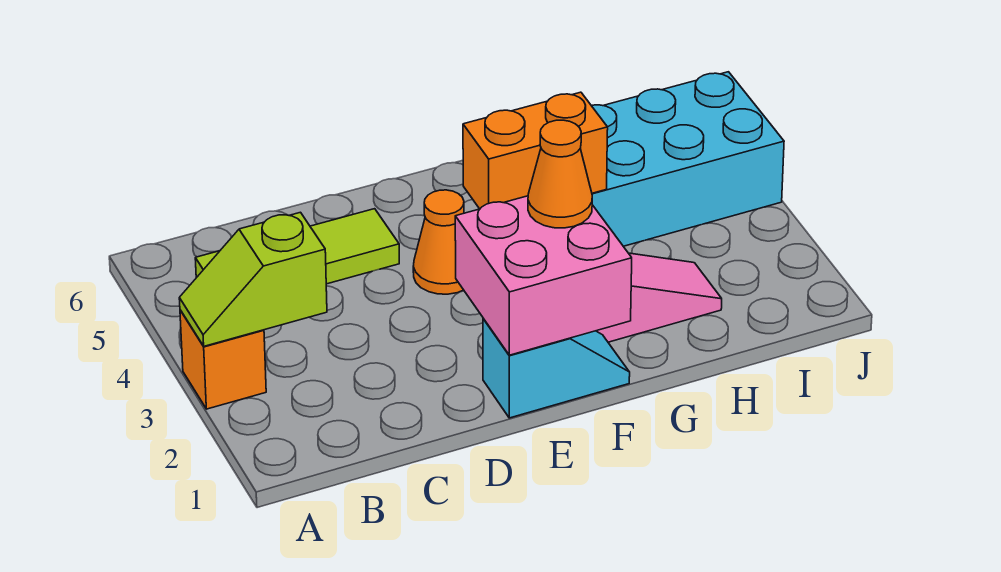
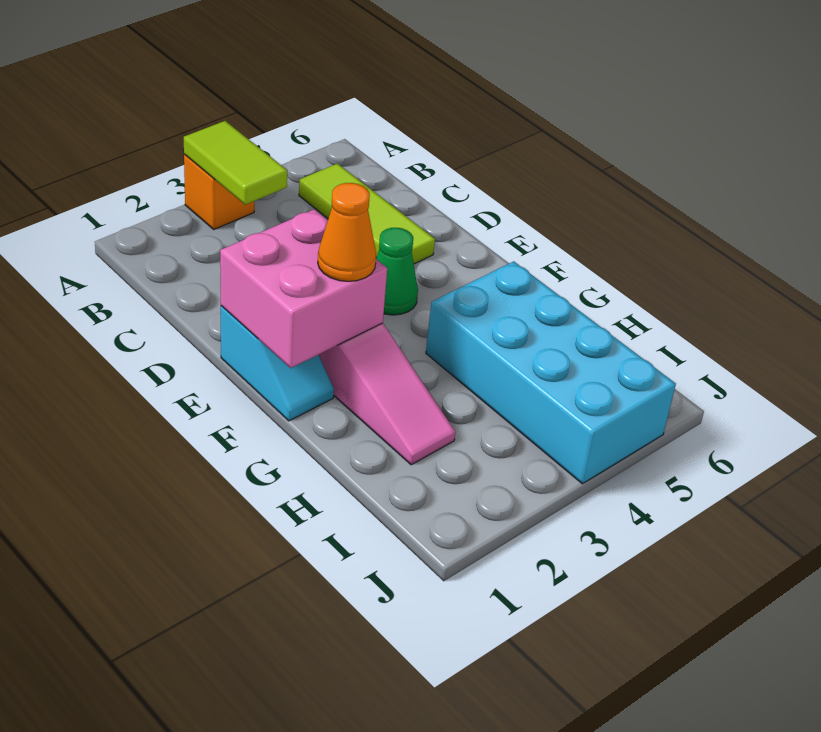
lime 1x2 slope [179,212,327,346] -> lime 1x2 tile [184,121,287,205]
orange 1x1 cone [413,190,464,294] -> green 1x1 cone [376,228,418,315]
orange 1x2 brick [463,92,608,209] -> none

